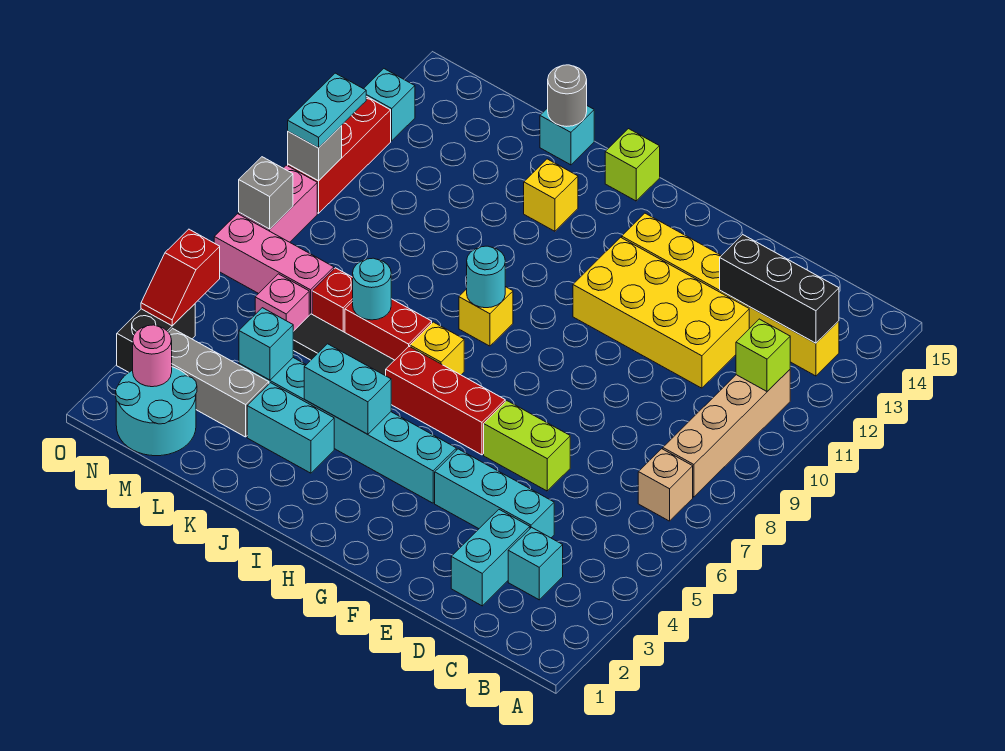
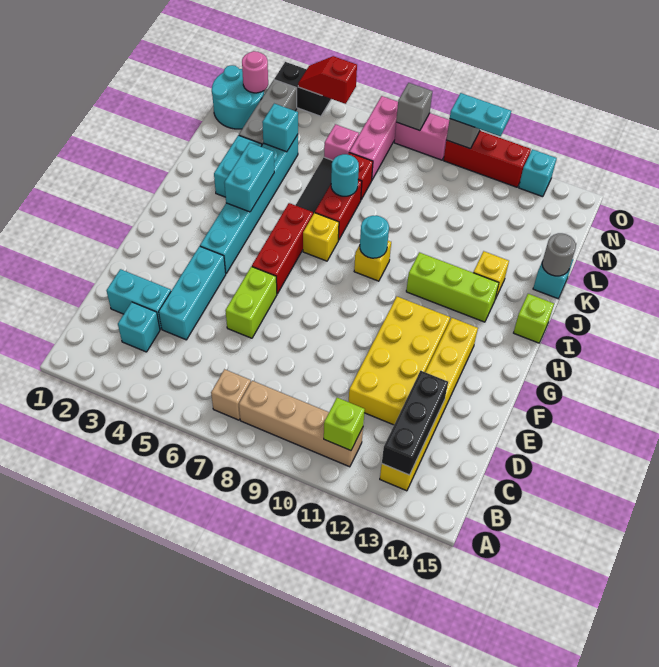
none -> lime 1x3 brick [406,252,499,322]

